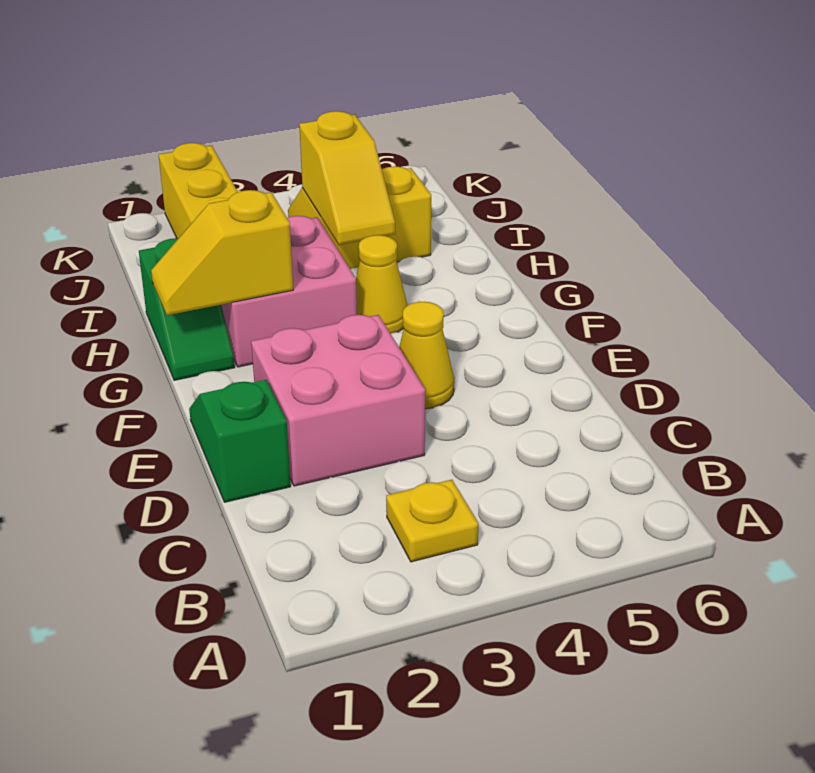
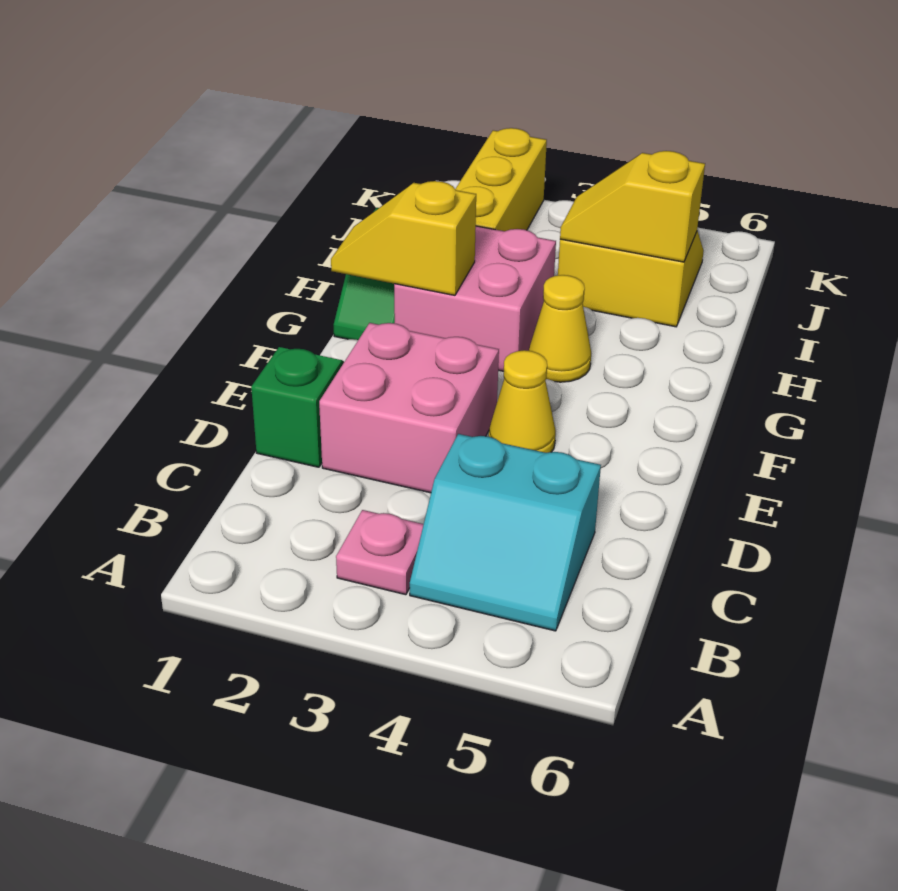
yellow 1x1 plate [386,480,479,562] -> pink 1x1 plate [336,510,424,595]
none -> cyan 2x2 slope [410,434,601,631]
yellow 1x2 slope [299,111,395,245] -> yellow 1x2 slope turned to [560,151,705,262]

